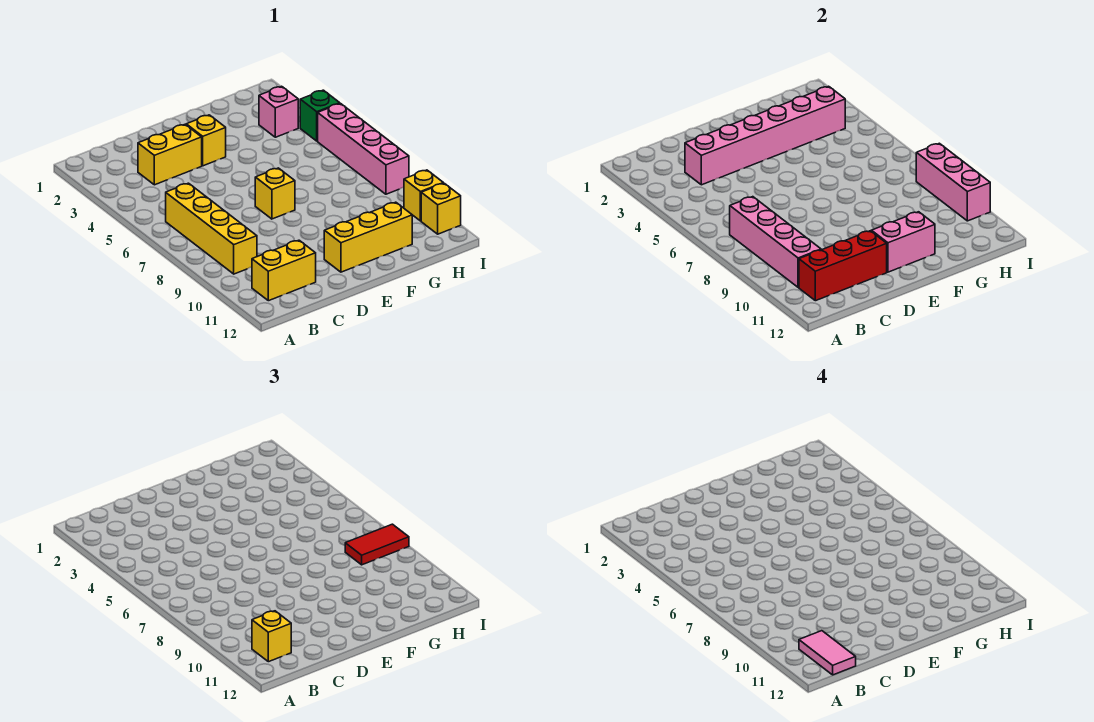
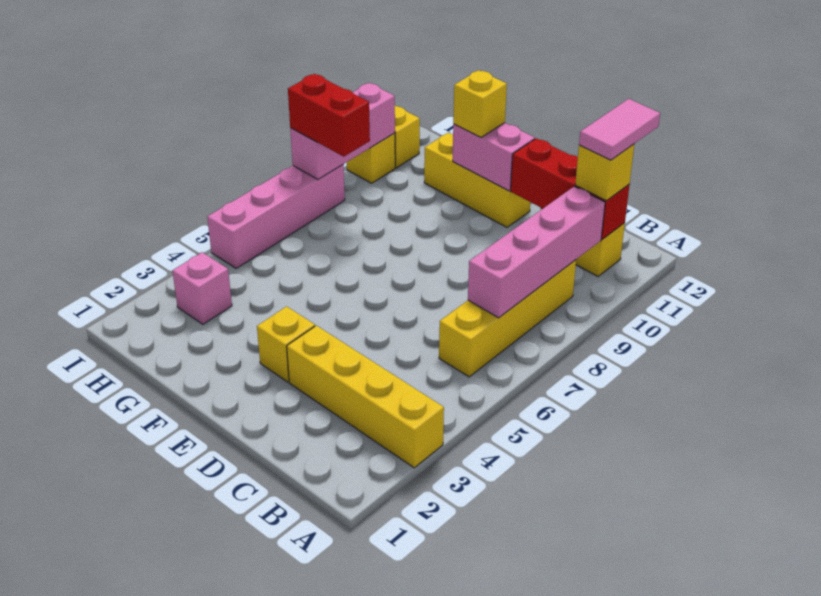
yellow 1x2 brick [138,125,202,185] -> yellow 1x4 brick [287,326,444,468]
pink 1x6 brick [685,86,845,185] -> none
yellow 1x1 brick [255,168,295,219] -> yellow 1x1 brick moved to [453,70,507,137]
red 1x2 tile [345,524,409,565] -> red 1x2 brick [288,74,370,157]
green 1x1 brick [300,90,340,141] -> none

